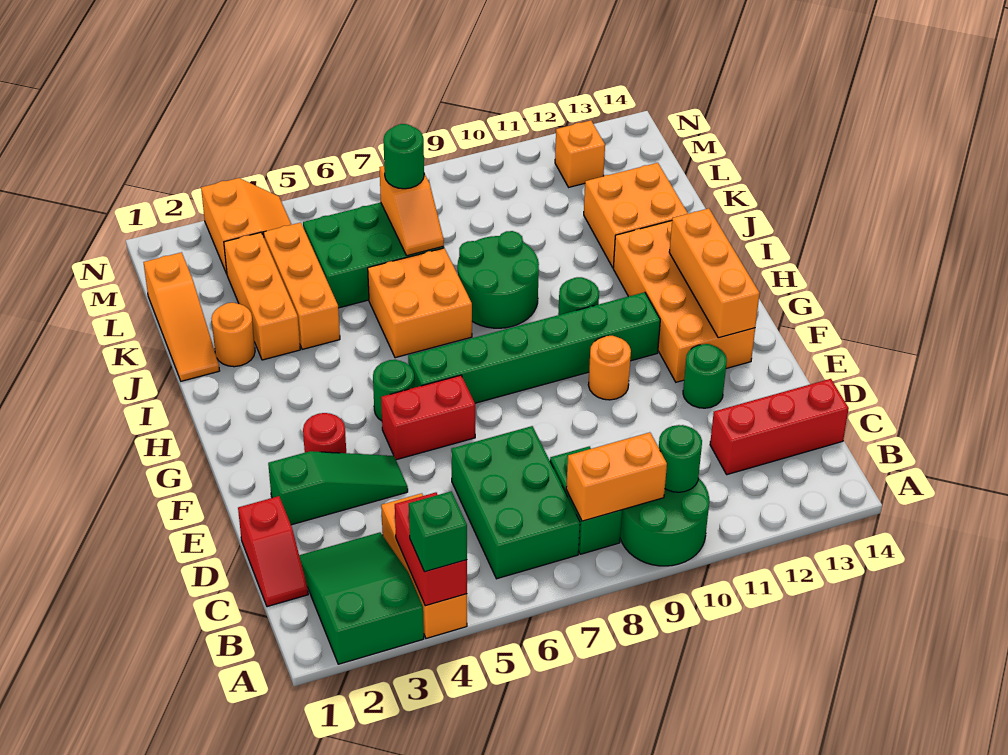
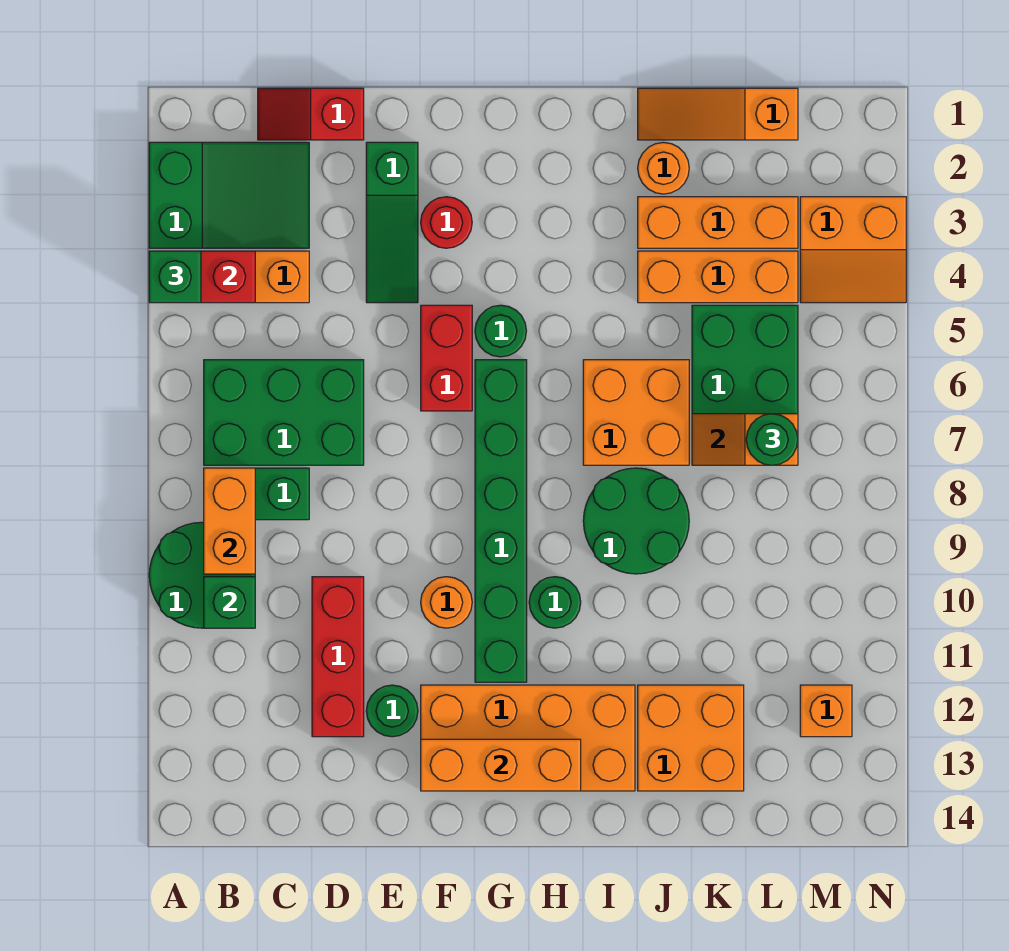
green 1x1 round brick [659,425,702,492] -> green 1x1 brick [204,577,255,628]
red 1x3 brick [710,379,849,475] -> red 1x3 brick moved to [312,577,364,737]

